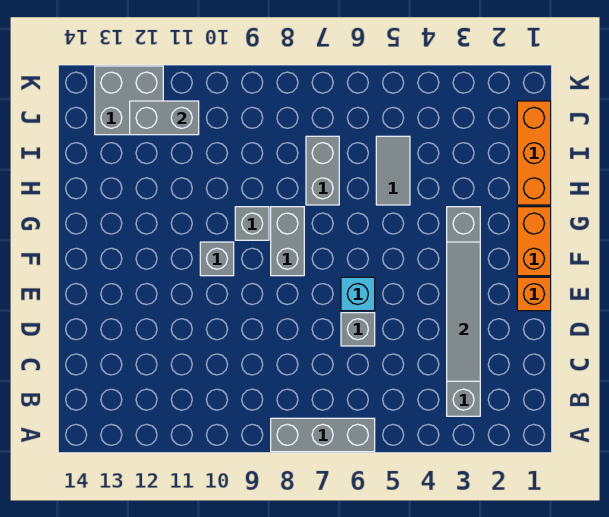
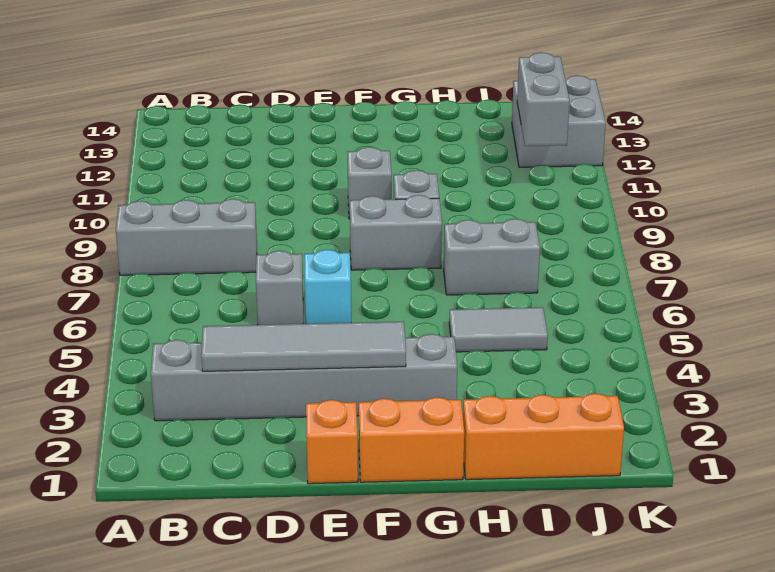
grey 1x3 brick [271,418,375,452] -> grey 1x3 brick turned to [116,199,257,275]

